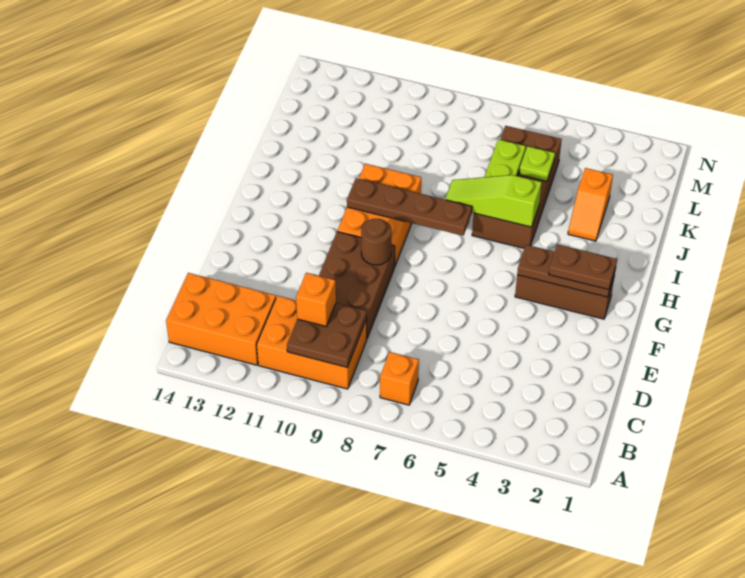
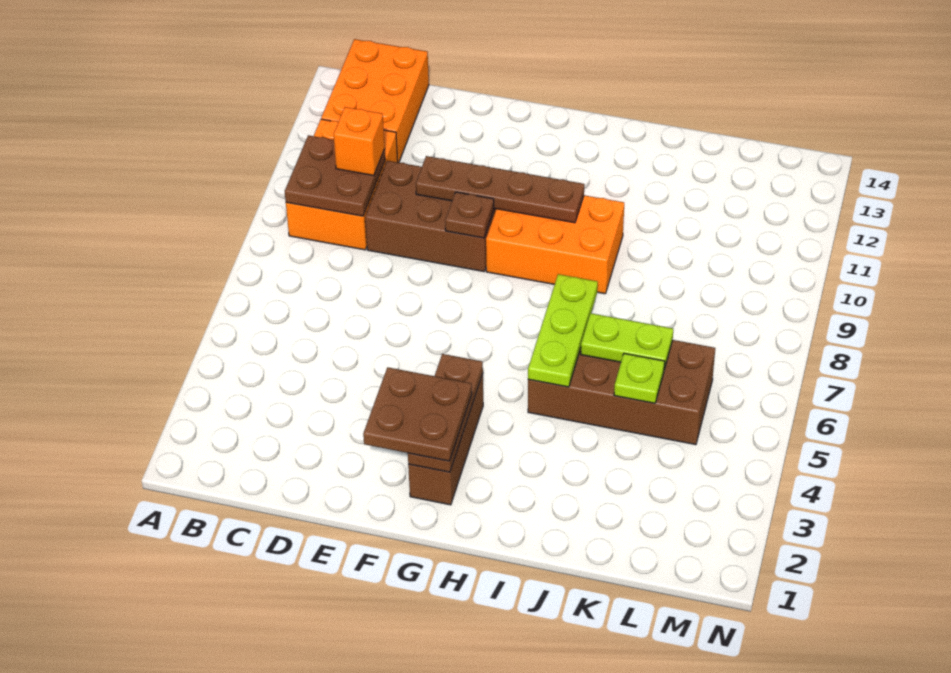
orange 1x1 brick [380,352,419,405] -> none
brown 1x1 round brick [361,219,391,265] -> brown 1x1 plate [445,192,494,238]
brown 1x2 plate [549,244,617,290] -> brown 2x2 plate [363,367,472,461]
brown 1x4 plate [347,178,472,236] -> brown 1x4 plate turned to [416,156,584,223]
lime 1x3 slope [445,175,542,227] -> lime 1x3 plate [528,274,598,387]
orange 1x2 slope [568,168,613,241] -> none

